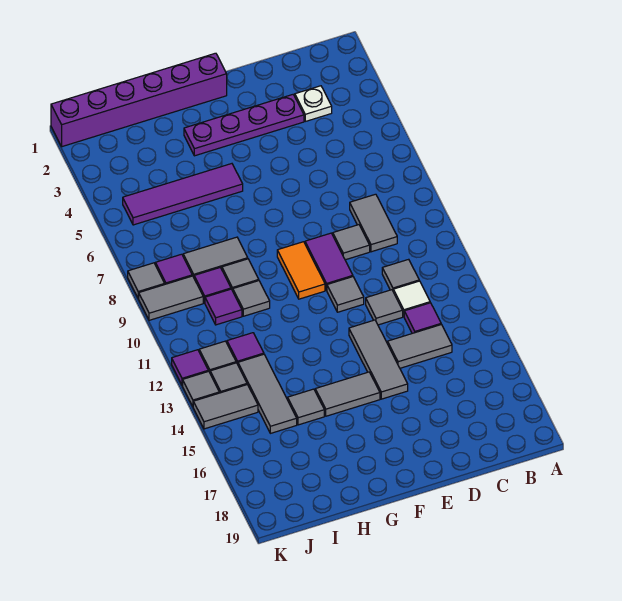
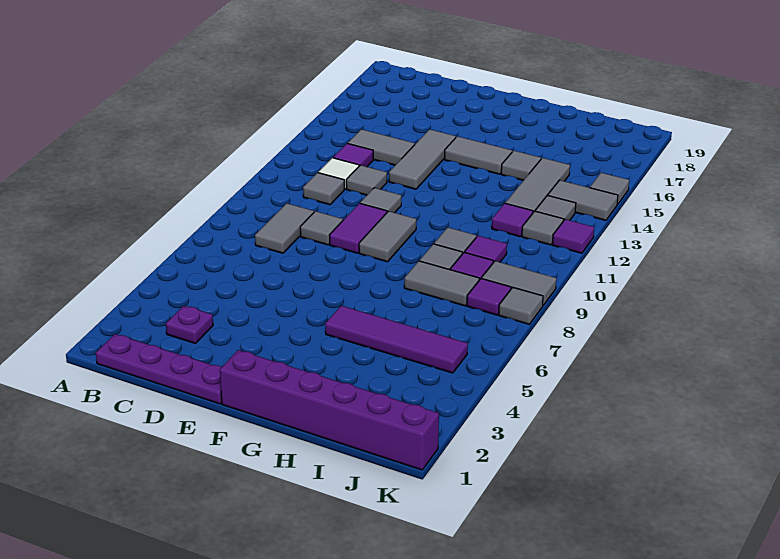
white 1x1 plate [295,86,332,121] -> purple 1x1 plate [166,306,213,343]
purple 1x4 plate [184,95,304,156] -> purple 1x4 plate moved to [96,334,222,404]
orange 1x2 tile [277,242,325,299] -> grey 1x2 tile [359,211,416,262]
grey 1x1 tile [183,371,219,406] -> grey 1x1 tile moved to [590,173,629,204]

